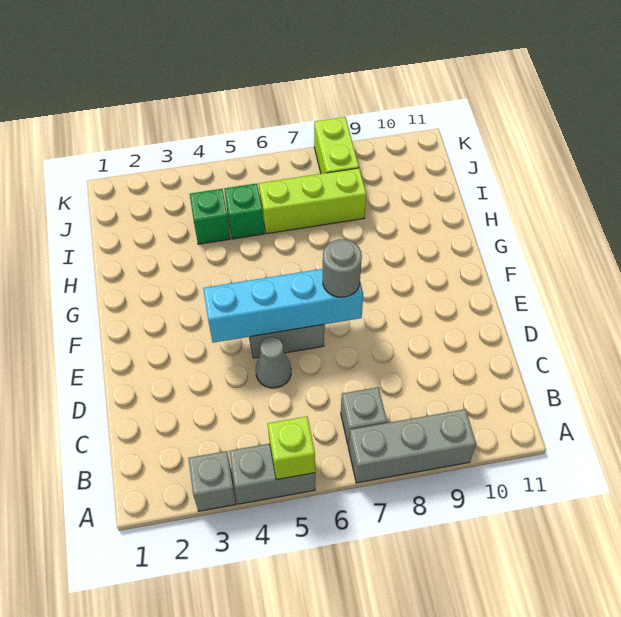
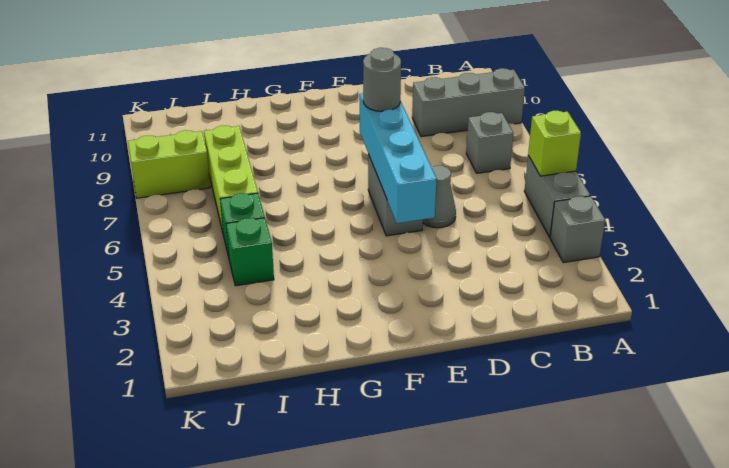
grey 1x3 brick [349,409,476,483] -> grey 1x3 brick turned to [412,68,525,137]

